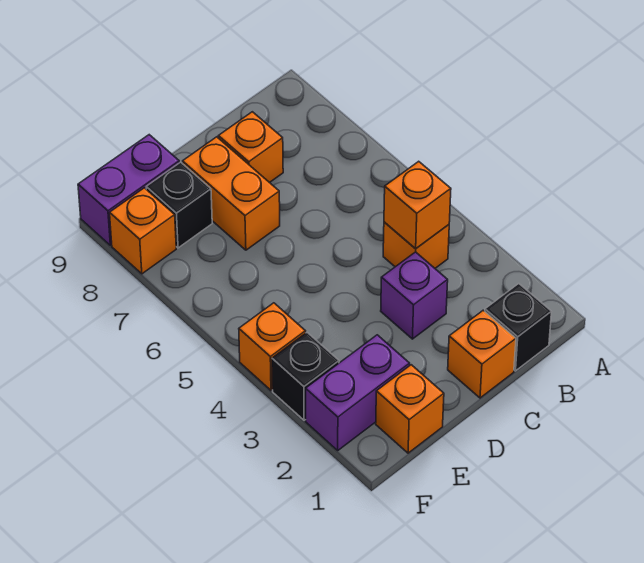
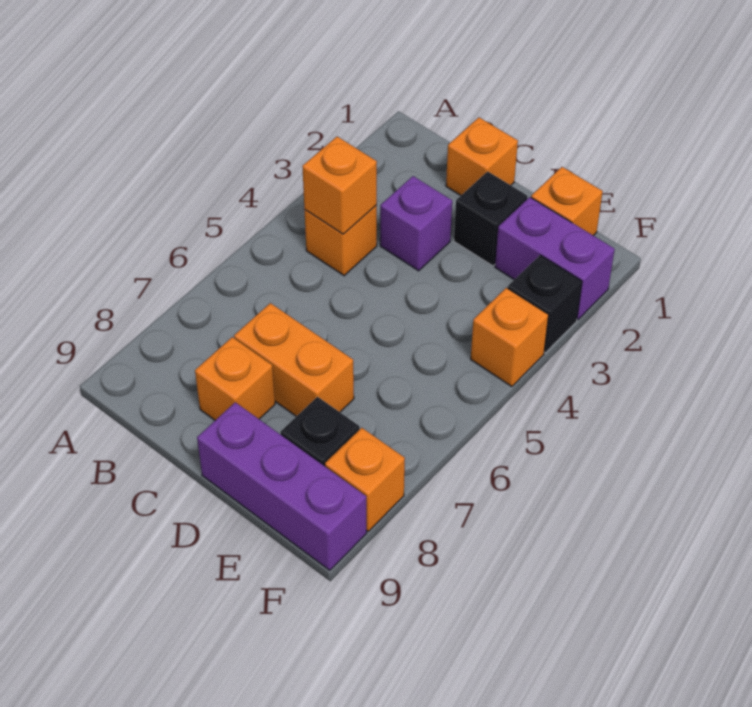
black 1x1 brick [485,284,551,371] -> black 1x1 brick moved to [454,171,528,266]
orange 1x2 brick [183,137,280,250] -> orange 1x2 brick turned to [234,303,354,416]
purple 1x2 brick [78,135,179,245] -> purple 1x3 brick [197,402,367,570]

